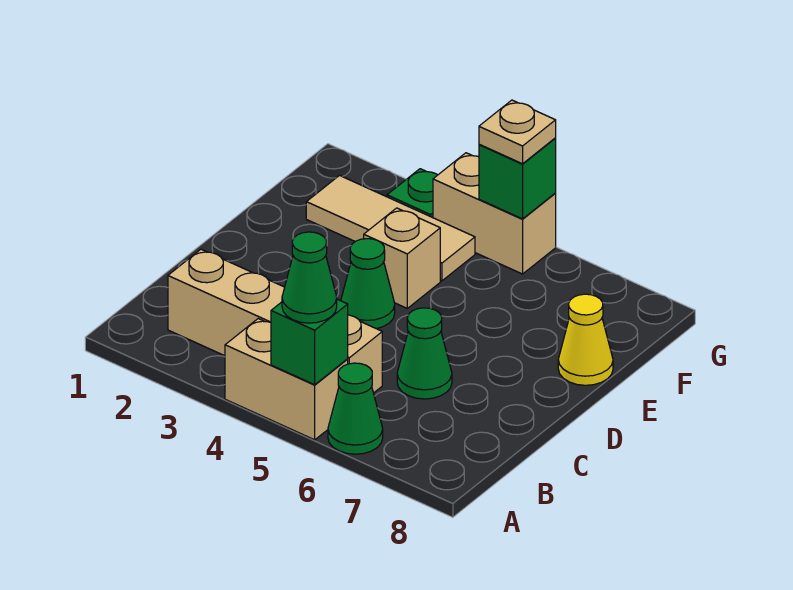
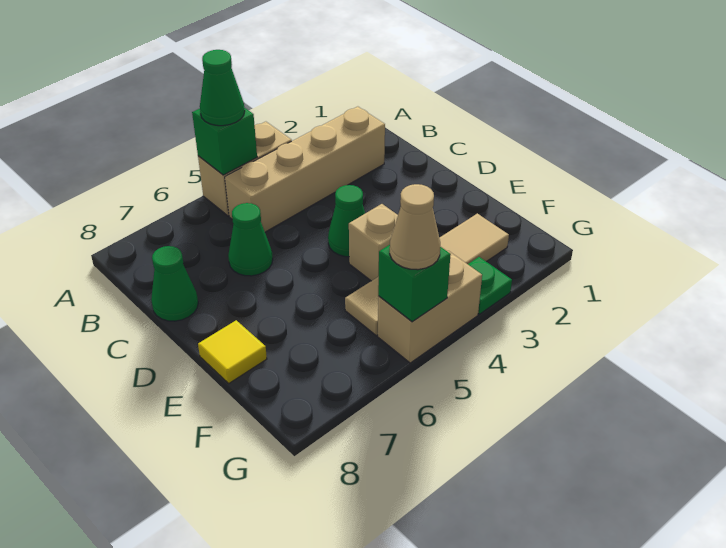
green 1x1 cone [328,363,383,454] -> green 1x1 cone moved to [151,246,198,321]
yellow 1x1 cone [558,294,613,385] -> yellow 1x1 tile [198,320,267,383]
tan 1x3 tile [306,176,475,281] -> tan 1x4 tile [345,213,509,336]
tan 1x1 plate [479,100,556,164] -> tan 1x1 cone [390,184,440,270]

